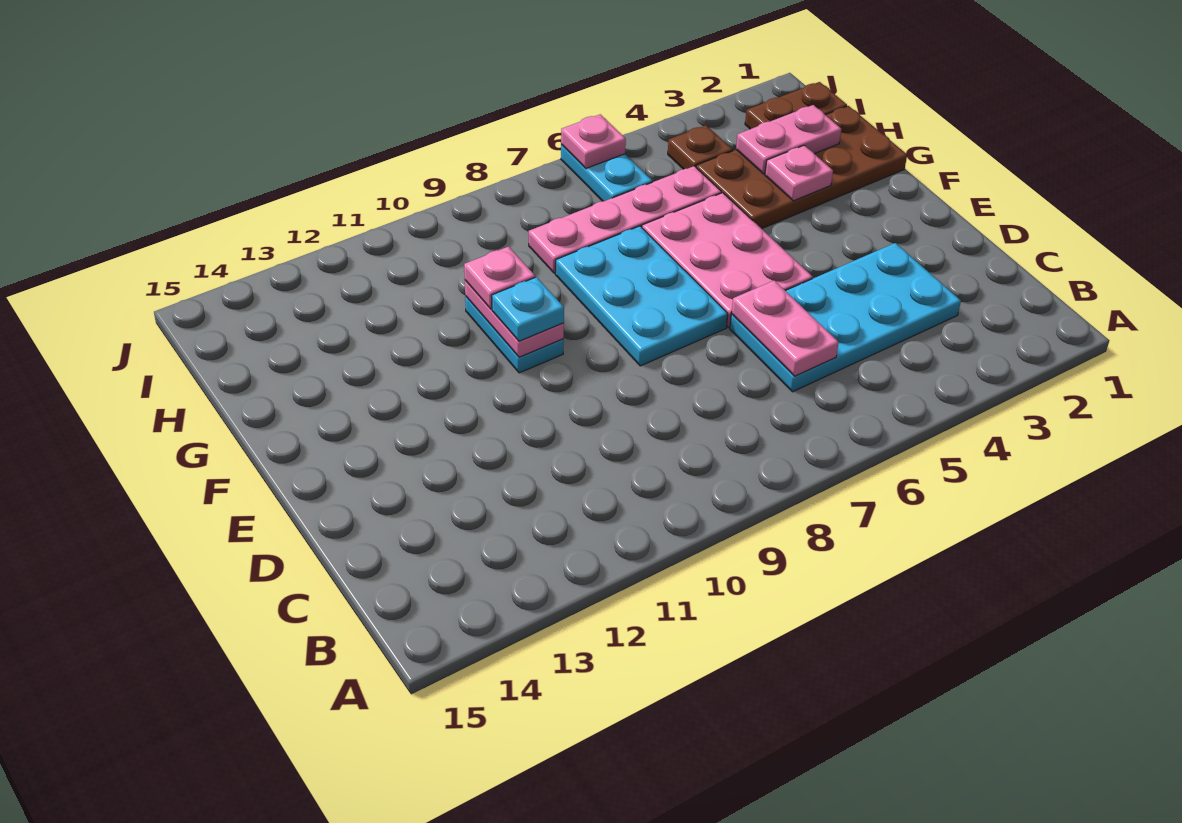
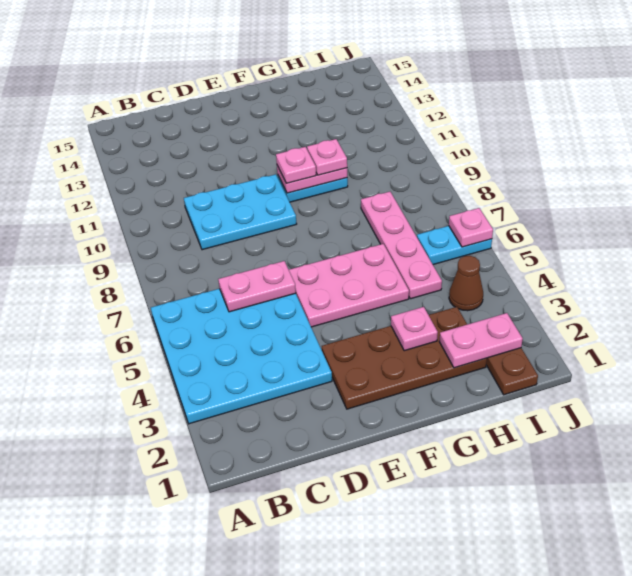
cyan 2x4 plate [730,243,961,392] -> cyan 4x4 plate [151,289,332,424]
cyan 2x3 plate [555,226,728,366] -> cyan 2x3 plate moved to [184,174,297,250]
cyan 1x1 plate [492,277,564,341] -> pink 1x1 plate [276,147,316,183]
brown 2x4 plate [696,106,907,229] -> brown 2x4 plate turned to [322,307,487,409]
pink 1x2 plate [736,105,841,174] -> pink 1x2 plate turned to [439,313,523,368]
brown 1x1 plate [668,125,733,169] -> brown 1x1 cone [449,256,483,311]

